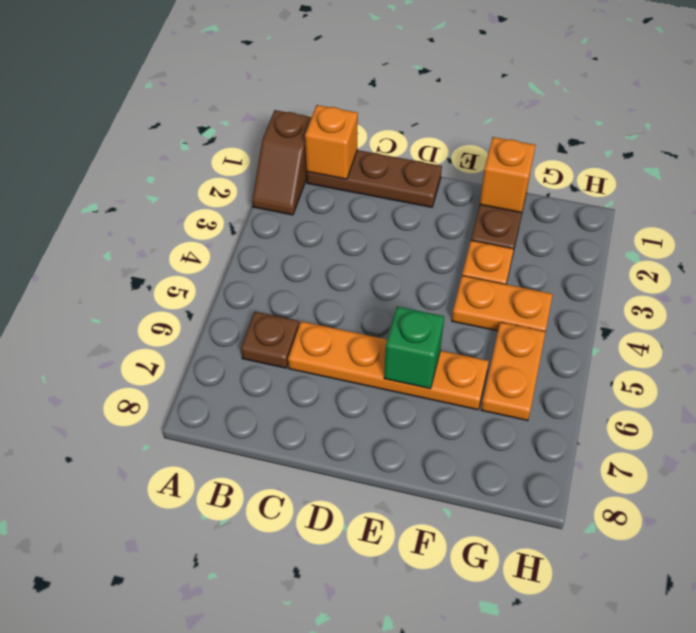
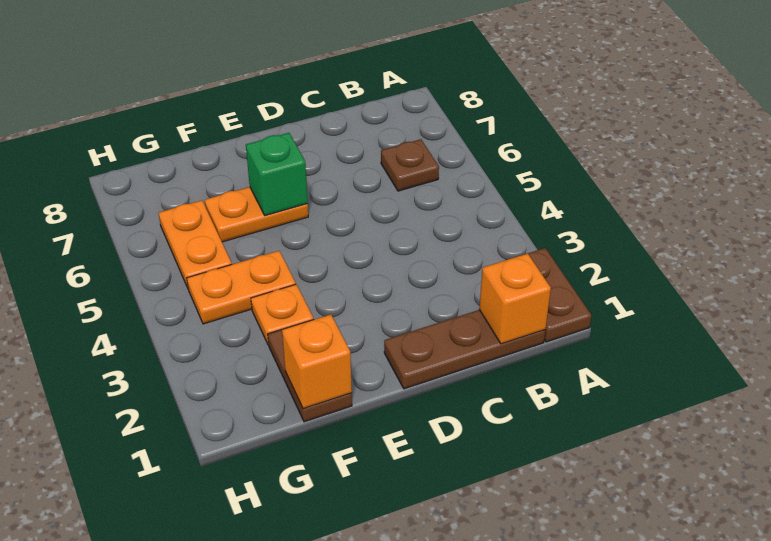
brown 1x2 slope [252,110,312,215] -> brown 1x2 plate [528,248,591,342]
orange 1x4 plate [288,321,489,410] -> orange 1x2 plate [205,187,308,242]

